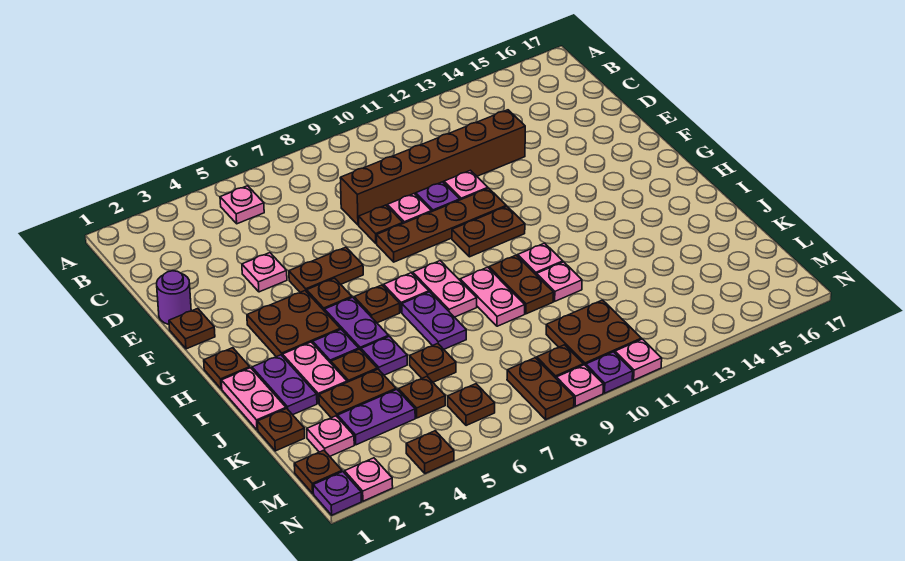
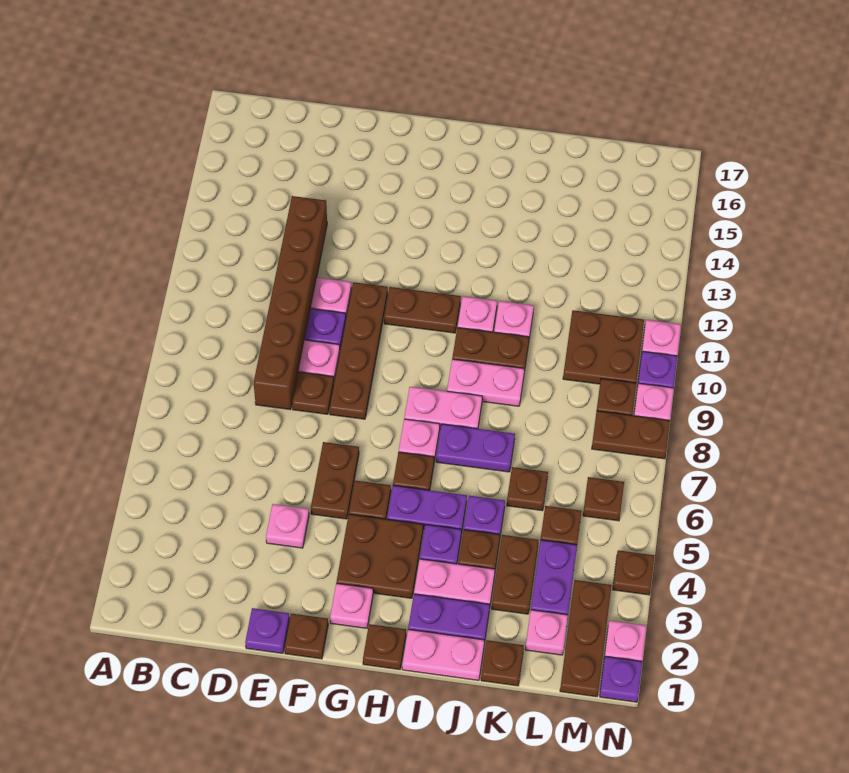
pink 1x1 plate [220,186,264,224] -> pink 1x1 plate moved to [330,583,373,628]
purple 1x1 round brick [157,271,191,324] -> purple 1x1 plate [245,608,289,653]
brown 1x2 plate [452,206,525,257] -> brown 1x2 plate turned to [384,287,461,333]
brown 1x1 plate [294,450,342,493] -> brown 1x3 plate [560,580,611,697]

